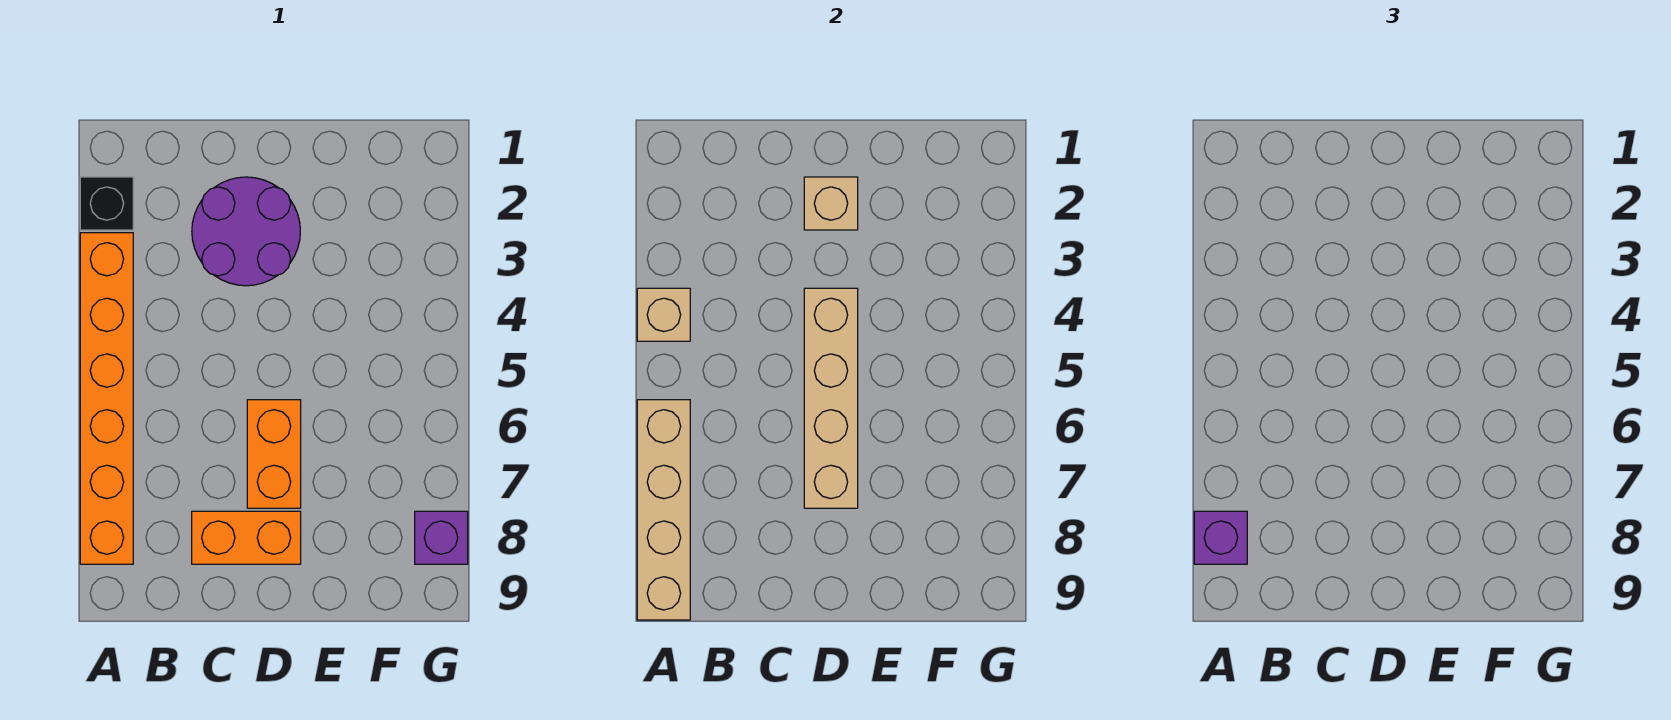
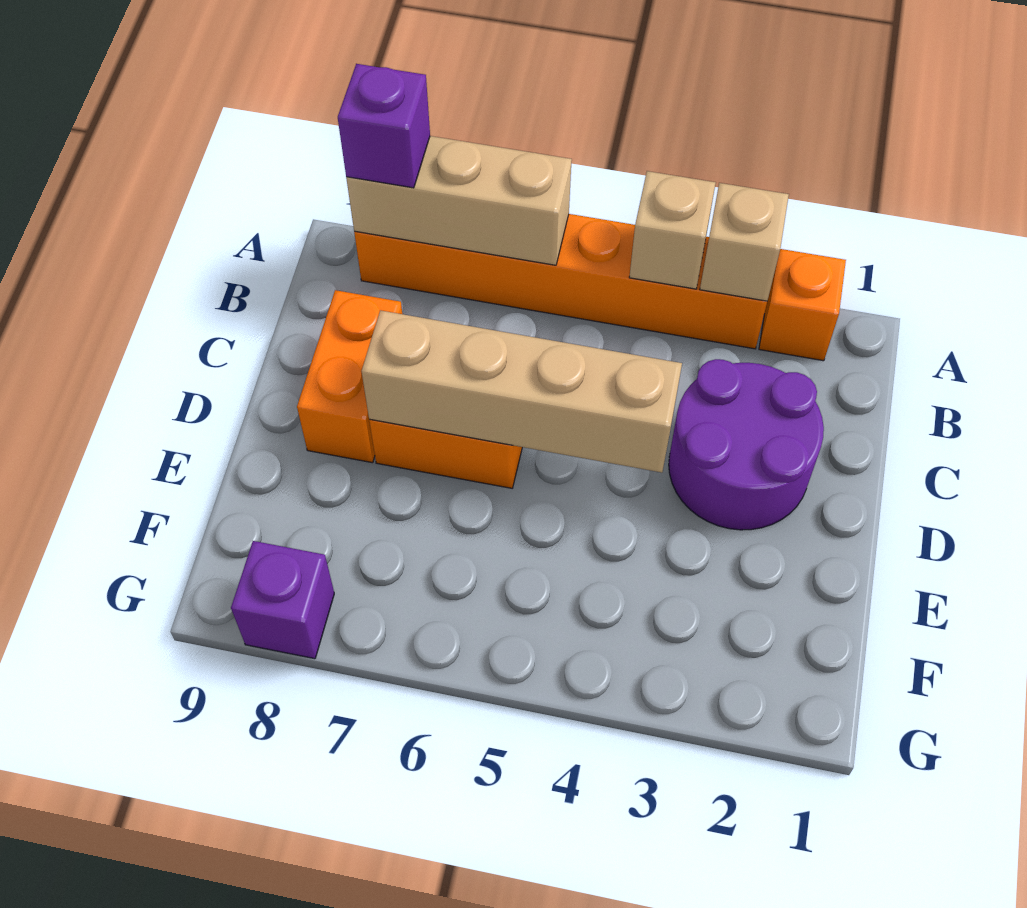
black 1x1 brick [80,177,133,230] -> orange 1x1 brick [759,249,846,361]
tan 1x4 brick [637,400,690,620] -> tan 1x3 brick [346,136,572,265]
tan 1x1 brick [804,177,858,230] -> tan 1x1 brick moved to [700,183,789,301]

